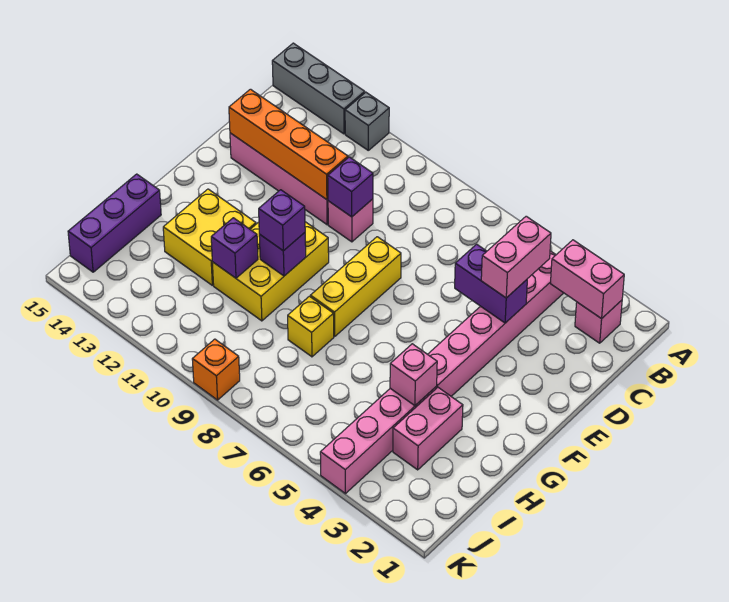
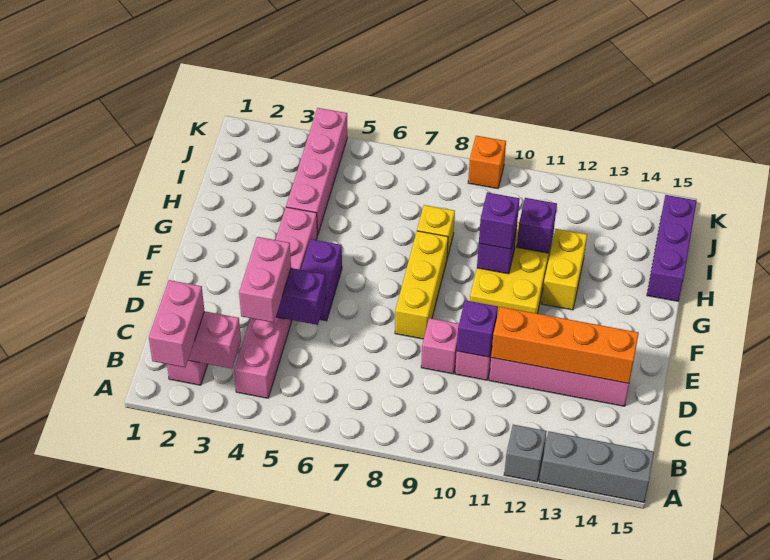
none -> purple 1x2 brick [301,239,342,321]
yellow 2x2 brick [163,189,256,285] -> yellow 1x2 brick [541,229,587,310]
pink 1x2 brick [393,387,463,470] -> pink 1x2 brick moved to [149,280,204,367]
pink 1x1 brick [390,344,437,406] -> pink 1x1 brick moved to [421,318,459,374]

